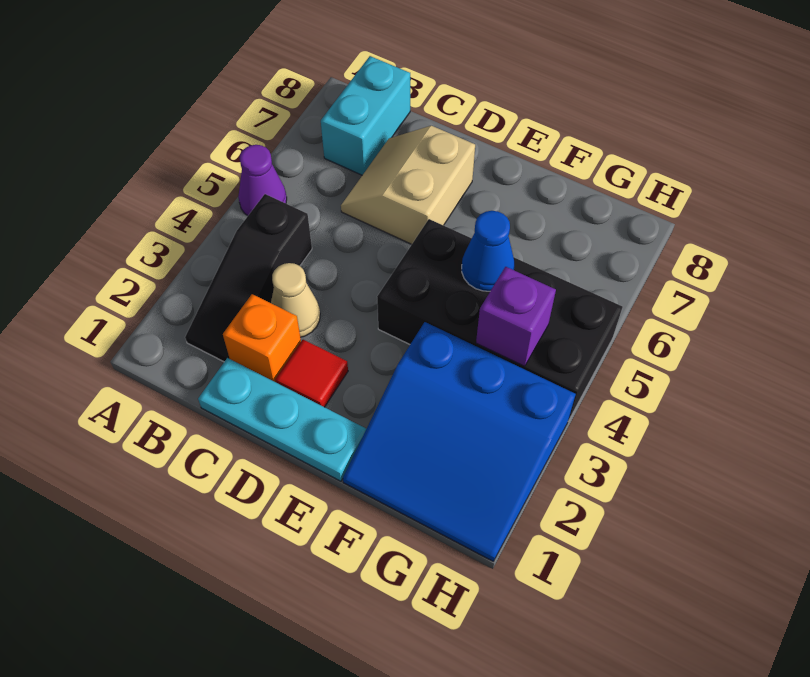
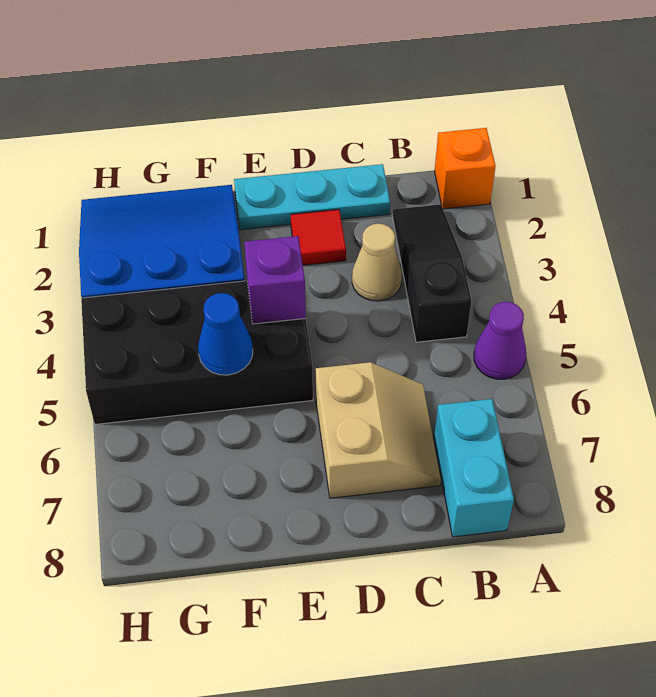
orange 1x1 brick [223,294,301,382] -> orange 1x1 brick moved to [435,128,496,209]
purple 1x1 brick [476,267,556,366] -> purple 1x1 brick moved to [244,236,306,324]

